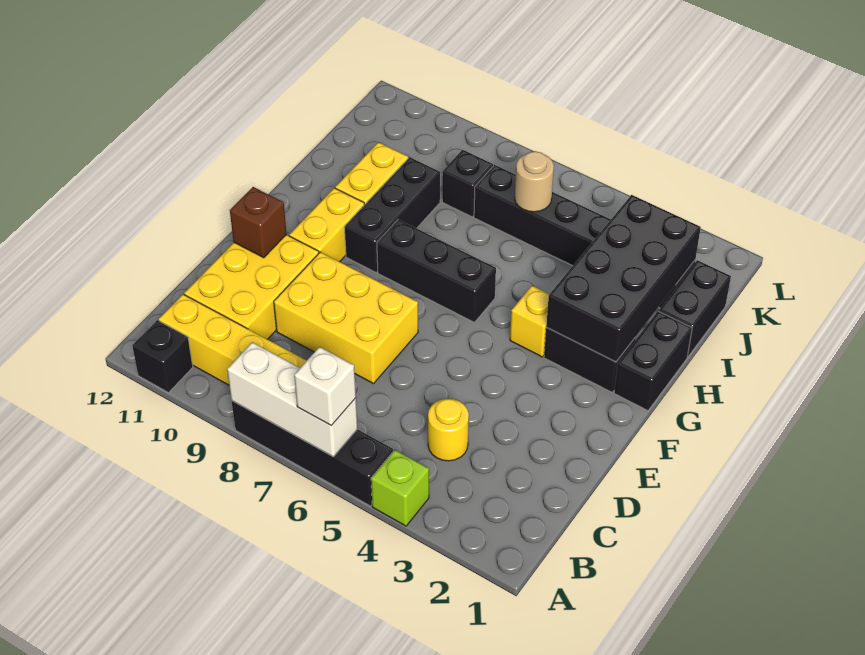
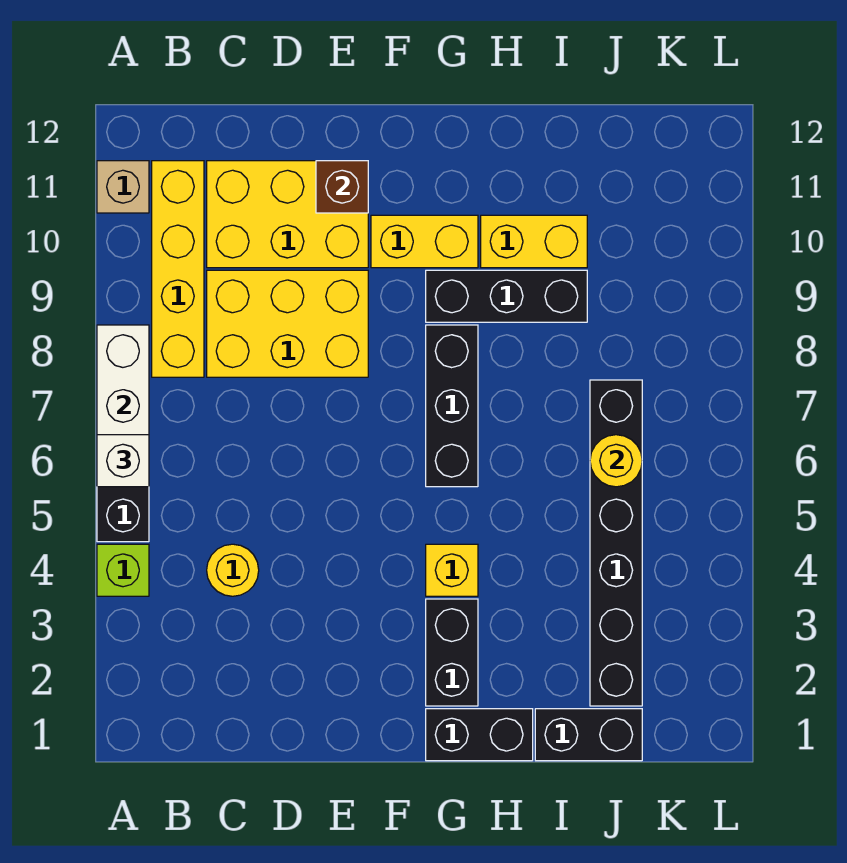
black 1x1 brick [132,320,193,393] -> tan 1x1 brick [97,161,149,213]
yellow 2x3 brick [274,252,418,384] -> yellow 2x3 brick turned to [207,270,368,377]
black 2x4 brick [546,195,701,362] -> none
tan 1x1 round brick [515,151,554,212] -> yellow 1x1 round brick [590,435,642,487]
black 1x1 brick [442,150,493,217] -> none

